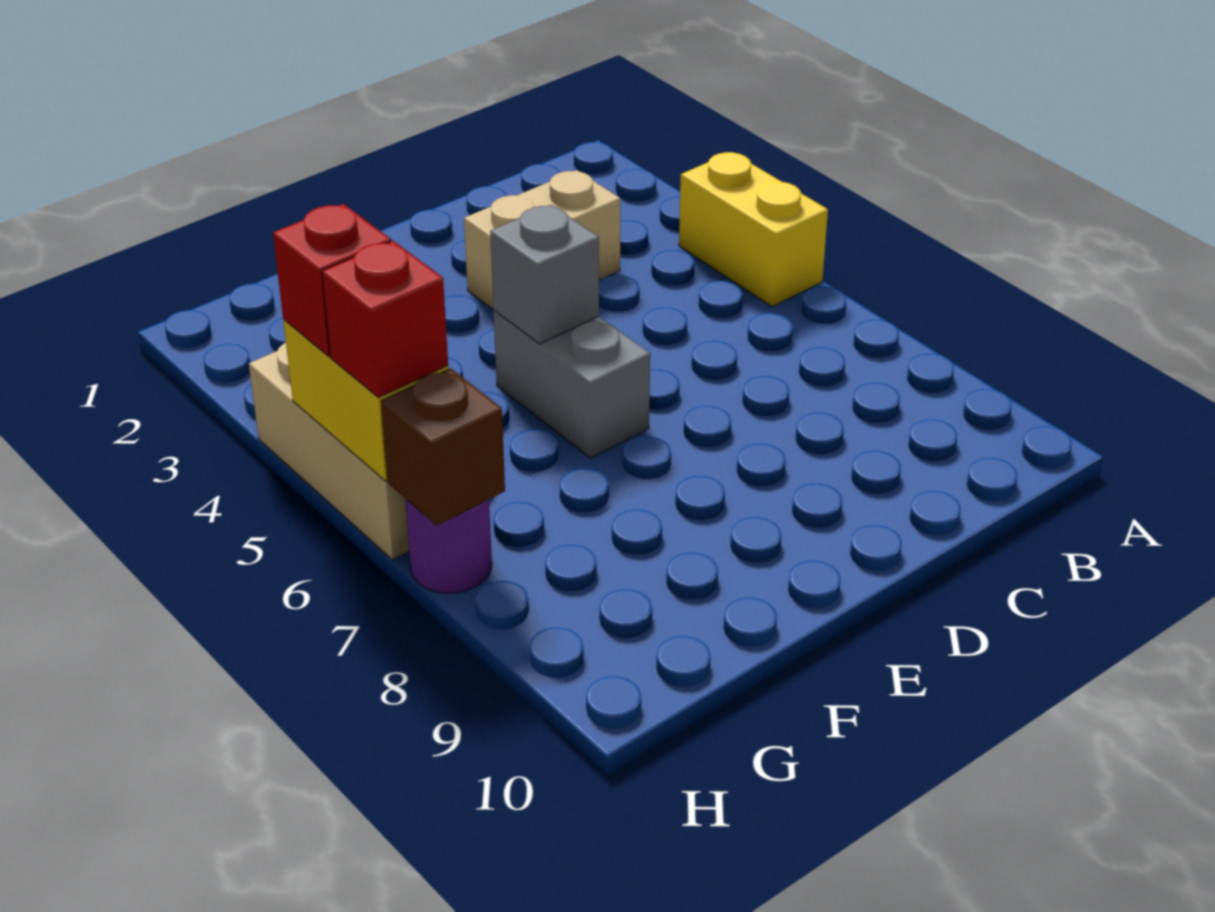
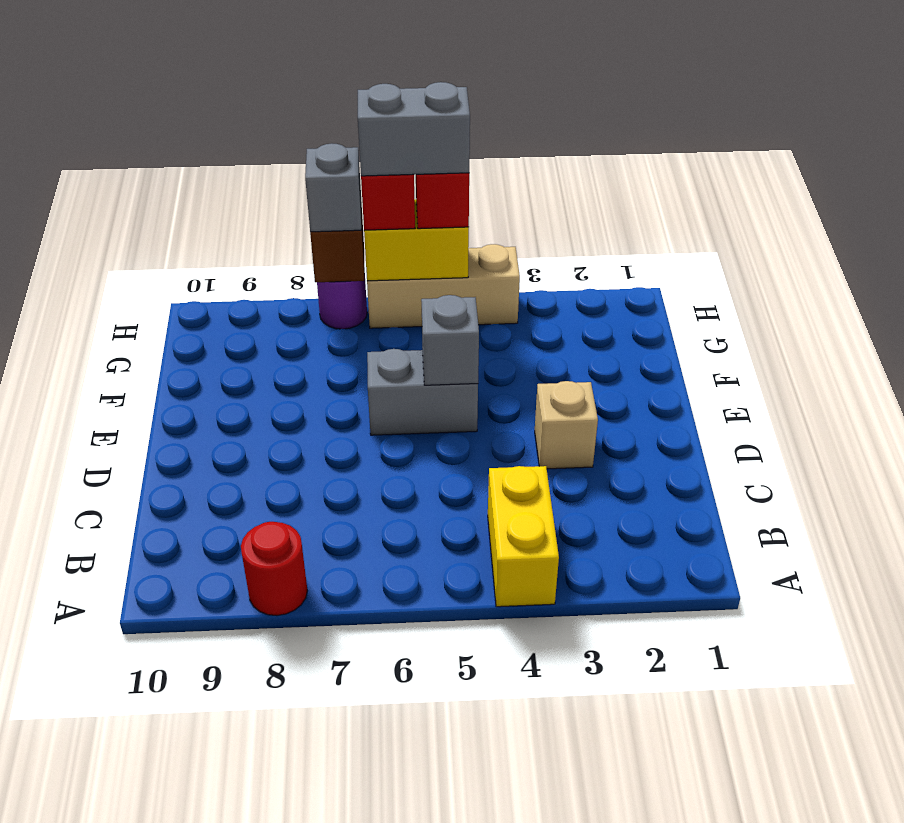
yellow 1x2 brick [679,152,828,307] -> yellow 1x2 brick turned to [488,466,559,607]
none -> red 1x1 round brick [241,522,307,616]
tan 1x2 brick [464,170,620,309] -> tan 1x1 brick [535,381,598,469]
none -> grey 1x2 brick [358,82,470,176]
none -> grey 1x1 brick [305,143,361,232]

